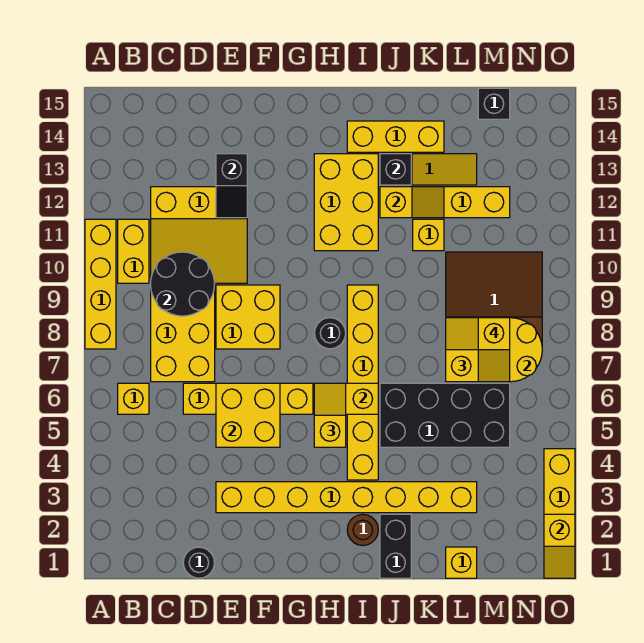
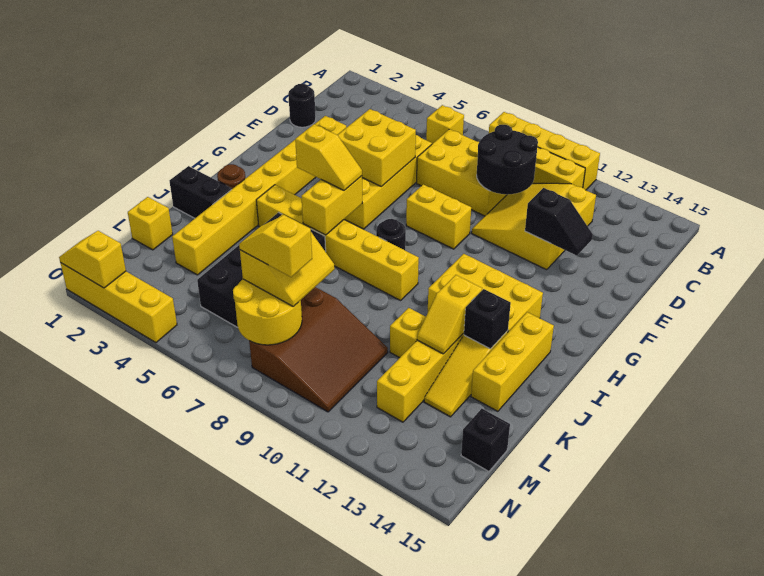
yellow 2x2 brick [216,285,280,349] -> yellow 1x2 brick [406,184,471,249]
black 1x2 slope [216,154,247,218] -> black 1x2 slope turned to [525,188,593,256]

